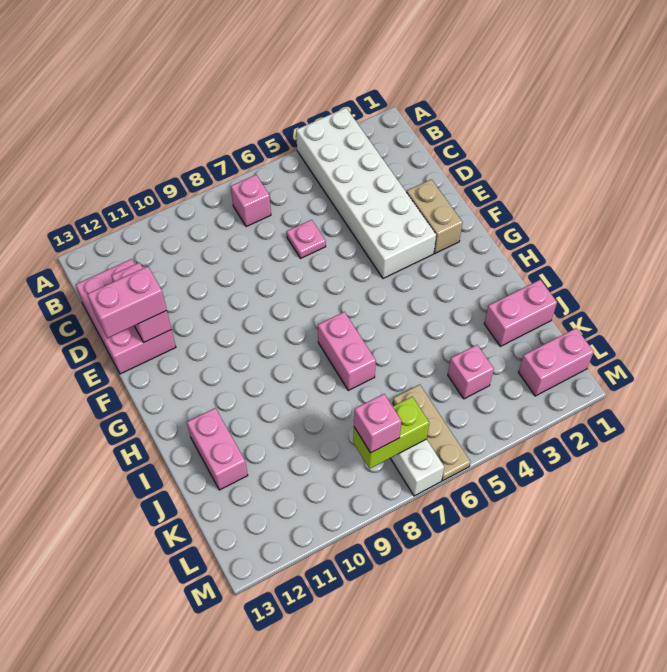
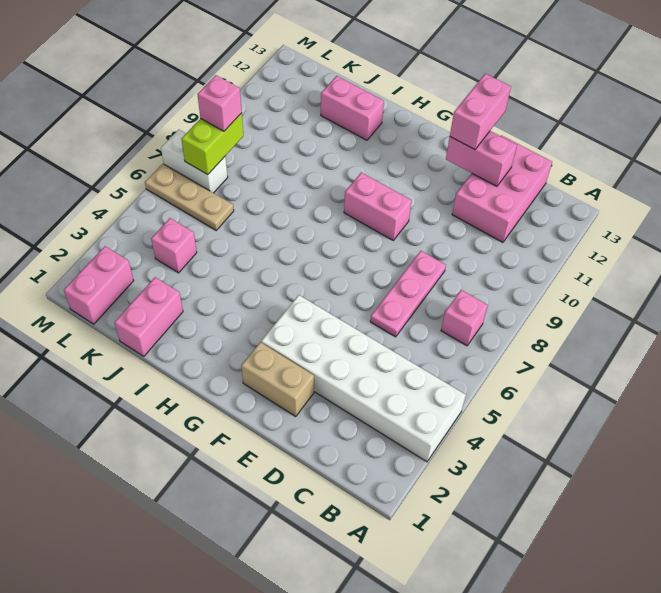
pink 2x3 brick [76,259,176,374] -> pink 2x3 brick turned to [452,135,552,242]
pink 1x1 plate [287,220,326,259] -> pink 1x3 plate [370,251,446,337]
pink 1x2 brick [318,312,376,390] -> pink 1x2 brick moved to [344,173,412,240]

